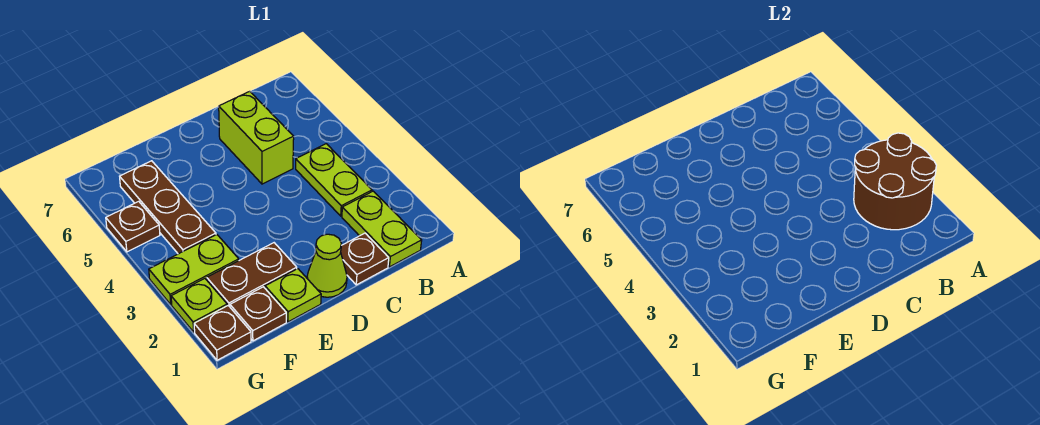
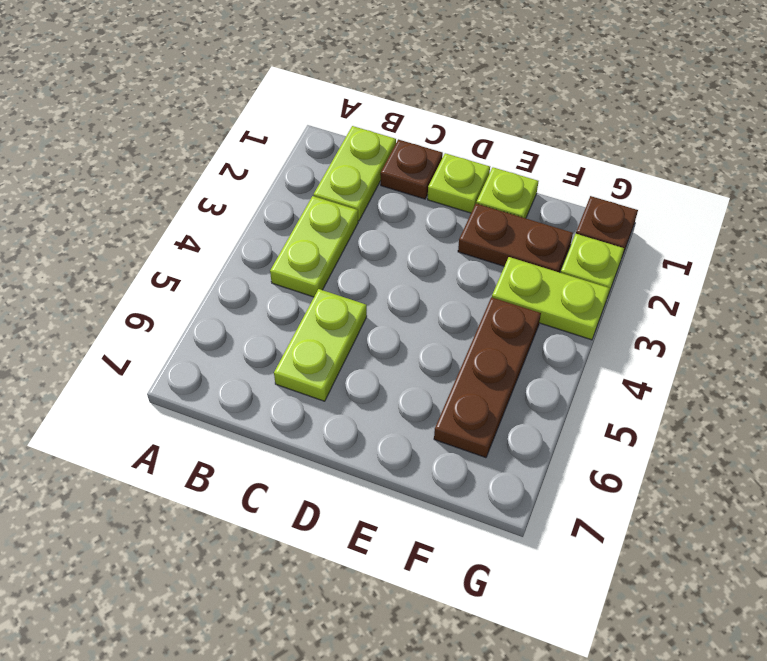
brown 2x2 round brick [854,133,936,230] -> none
lime 1x2 brick [219,91,294,184] -> lime 1x2 plate [274,289,367,401]
lime 1x1 cone [307,234,347,297] -> lime 1x1 plate [428,153,490,213]
brown 1x1 plate [230,287,286,341] -> none
brown 1x1 plate [106,201,160,252] -> none

